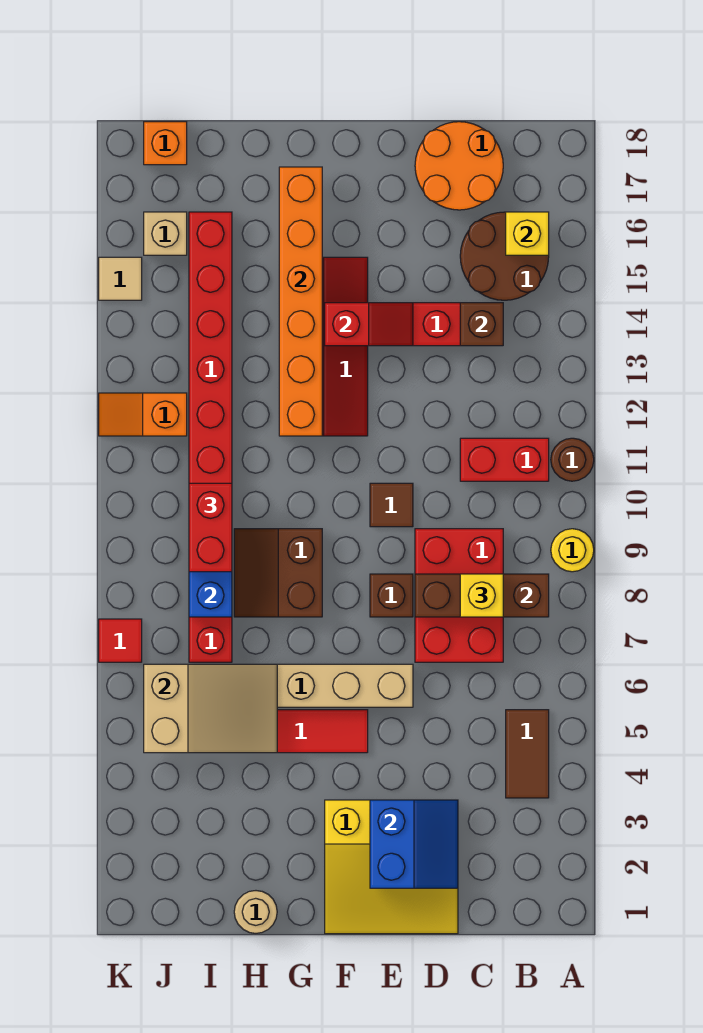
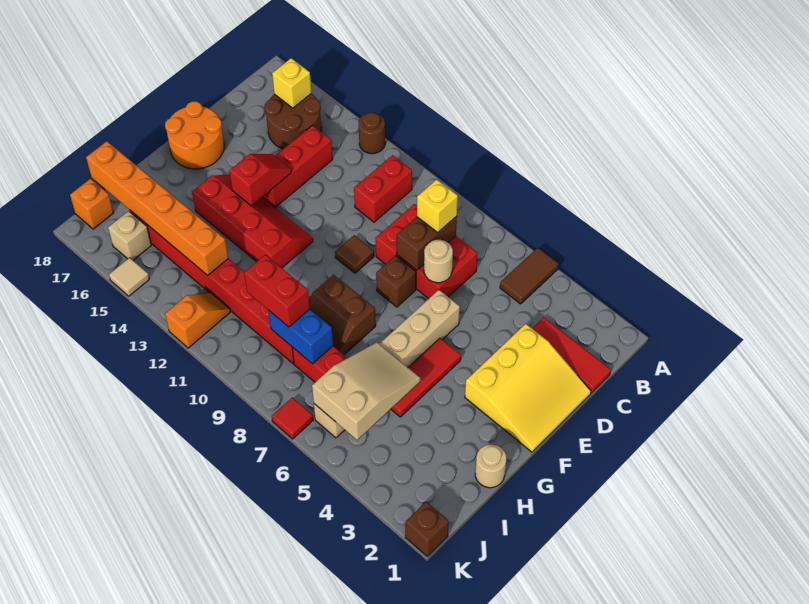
yellow 1x1 round brick [551,529,594,572] -> none
brown 1x1 round brick [551,438,594,481] -> brown 1x1 round brick moved to [359,113,385,154]
brown 1x2 tile [506,710,549,798] -> brown 1x2 tile turned to [500,248,558,304]
brown 1x3 brick [415,574,549,617] -> brown 1x2 brick [397,216,457,270]
none -> red 1x3 tile [532,317,611,393]
brown 1x1 brick [460,303,503,346] -> brown 1x1 brick moved to [405,502,449,556]
orange 2x2 round brick [415,122,503,210] -> orange 2x2 round brick moved to [165,101,224,169]
blue 2x2 slope [370,800,458,888] -> none
none -> tan 1x1 round brick [424,240,453,283]
orange 1x6 brick [279,167,322,436] -> orange 1x6 brick moved to [86,141,228,275]
orange 1x2 slope [99,393,187,436] -> orange 1x2 slope turned to [165,293,230,348]

